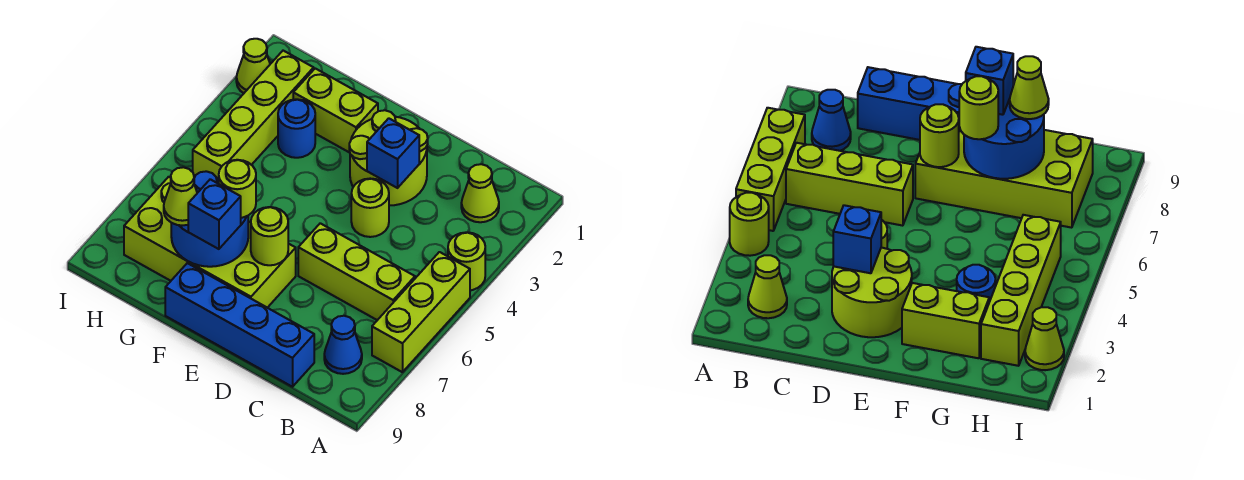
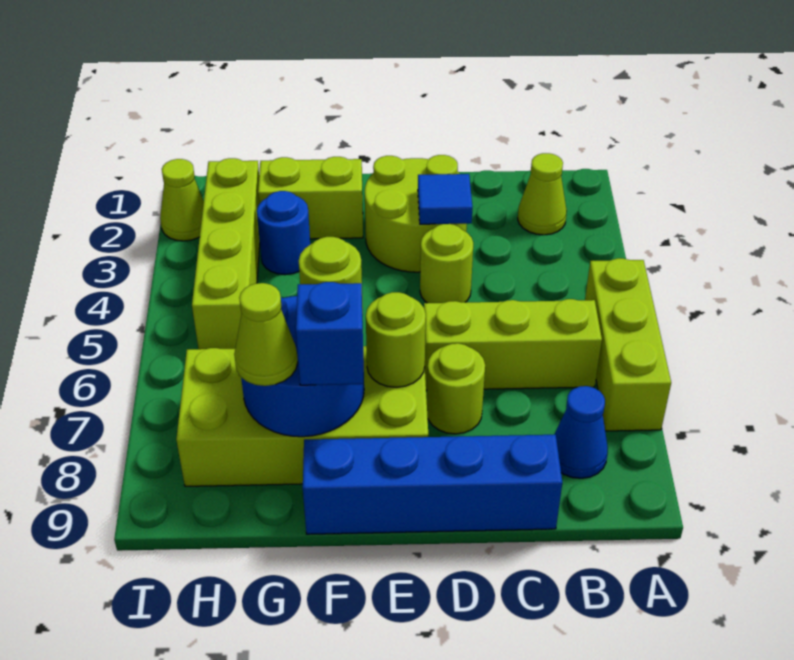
lime 1x1 round brick [448,232,485,290] -> lime 1x1 round brick moved to [427,343,485,434]
blue 1x1 brick [367,118,419,188] -> blue 1x1 tile [418,174,472,224]

